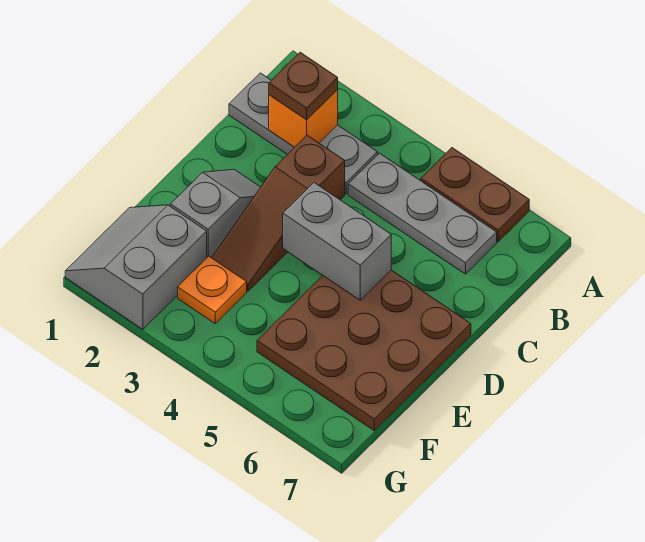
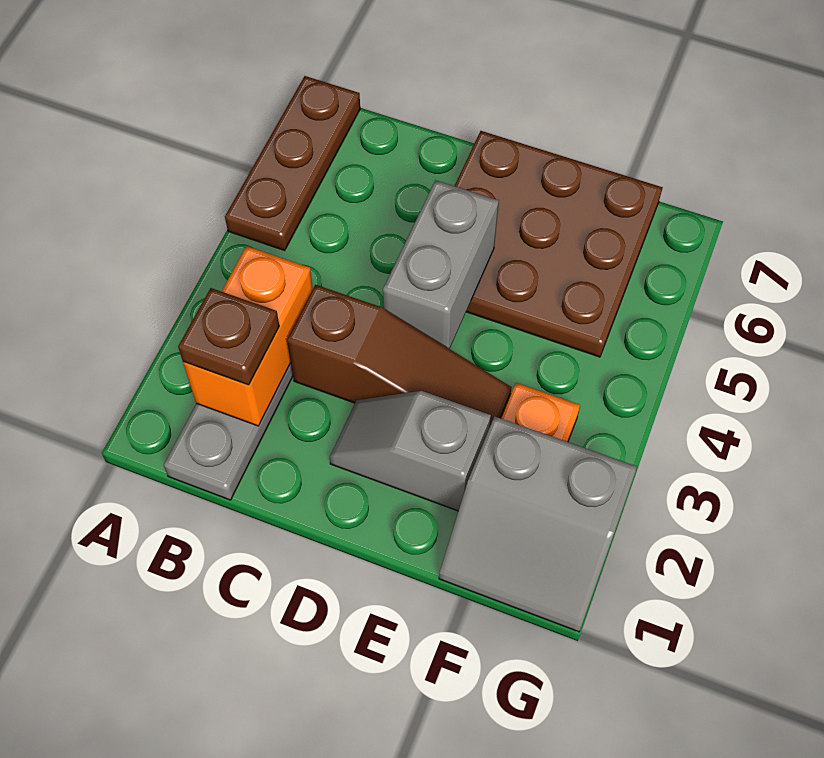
brown 1x2 plate [421,148,529,242] -> brown 1x3 plate [225,76,360,250]
orange 1x1 brick [269,90,338,147] -> orange 1x2 brick [183,246,313,426]
grey 1x3 plate [348,153,497,274] -> none

